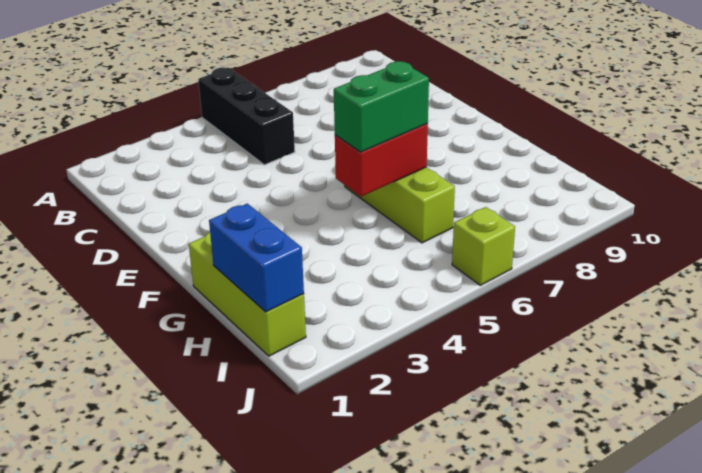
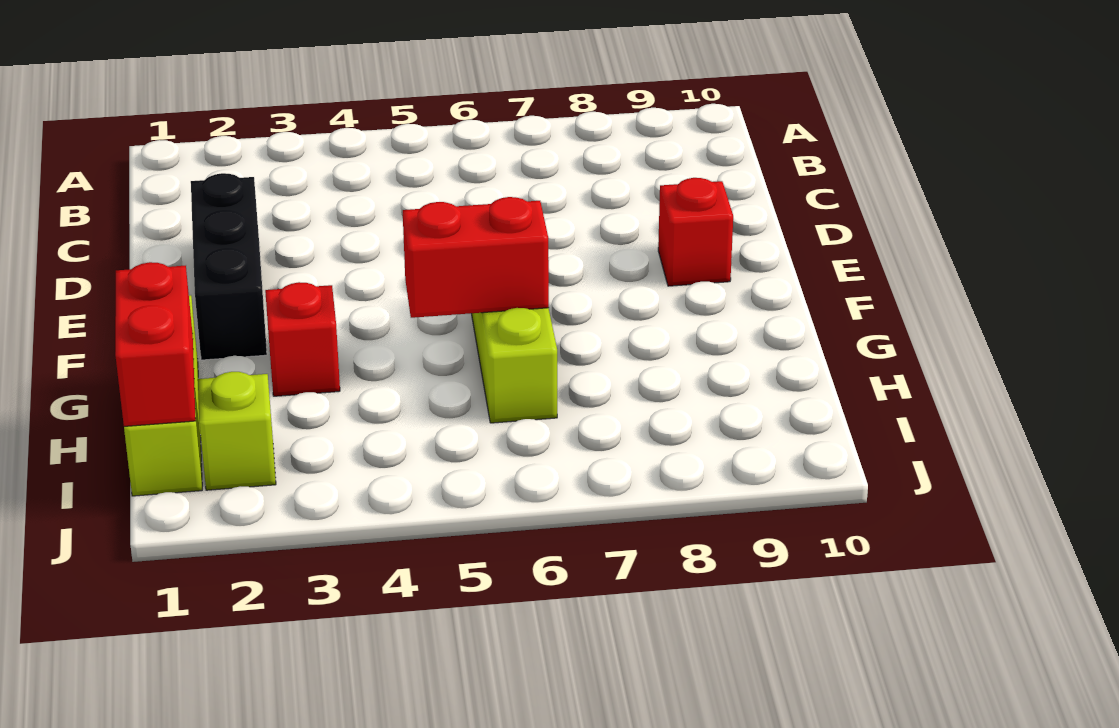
black 1x3 brick [198,67,295,165] -> black 1x3 brick moved to [191,173,267,360]
none -> red 1x1 brick [658,178,733,286]
none -> red 1x1 brick [265,282,340,396]
green 1x2 brick [334,61,429,152] -> none
blue 1x2 brick [209,203,304,312] -> red 1x2 brick [115,262,196,426]
lime 1x1 brick [452,207,515,285] -> lime 1x1 brick moved to [198,372,276,490]

